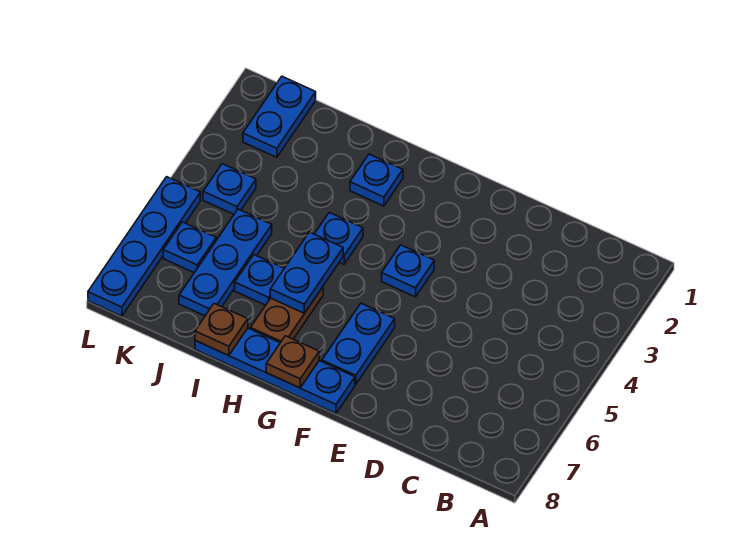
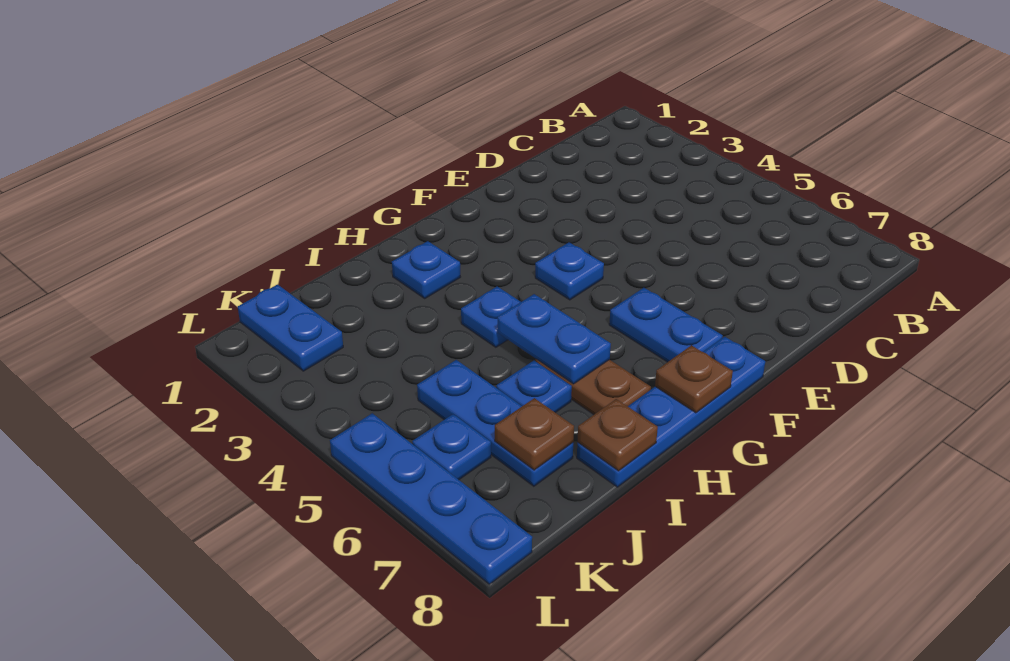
none -> brown 1x1 plate [495,398,574,470]
blue 1x1 plate [203,164,256,214] -> none

